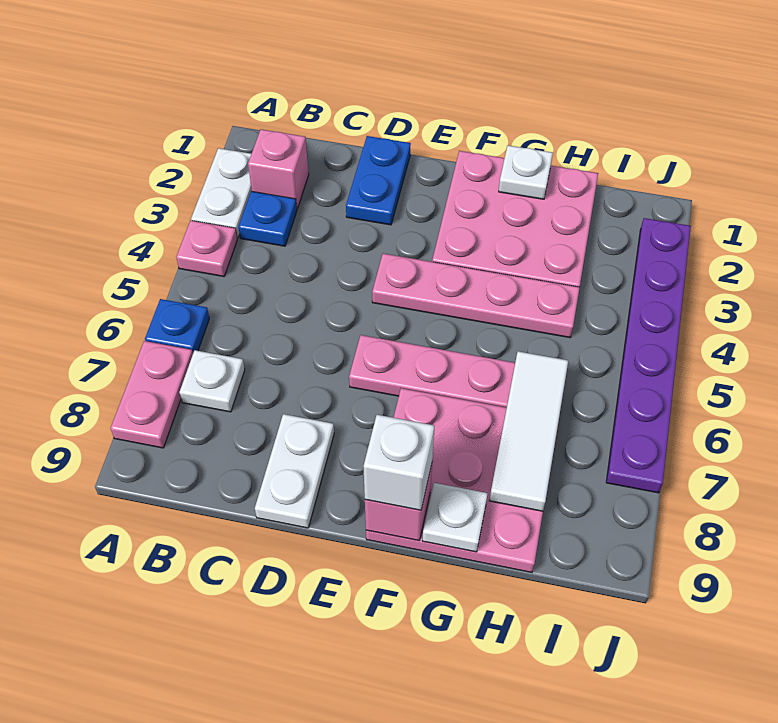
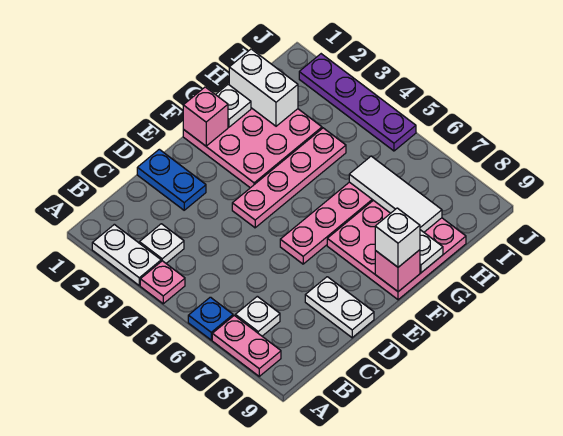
pink 1x1 brick [248,129,309,209] -> pink 1x1 brick moved to [183,87,228,146]
blue 1x1 plate [239,191,297,246] -> white 1x1 plate [139,224,184,263]
none -> white 1x2 brick [229,49,298,126]
purple 1x6 plate [606,218,691,493] -> purple 1x4 plate [299,54,416,151]

